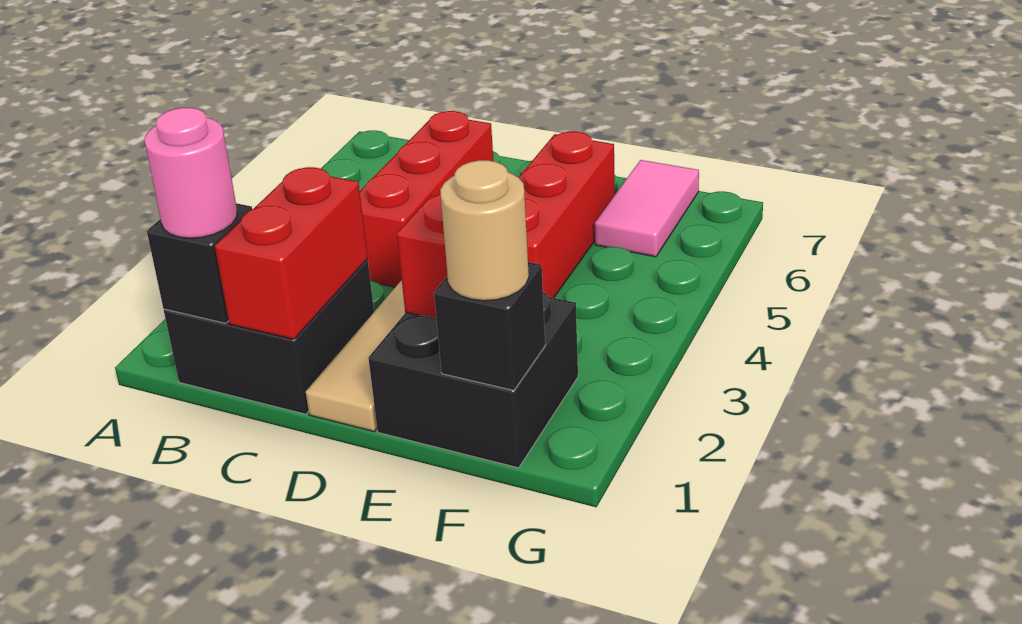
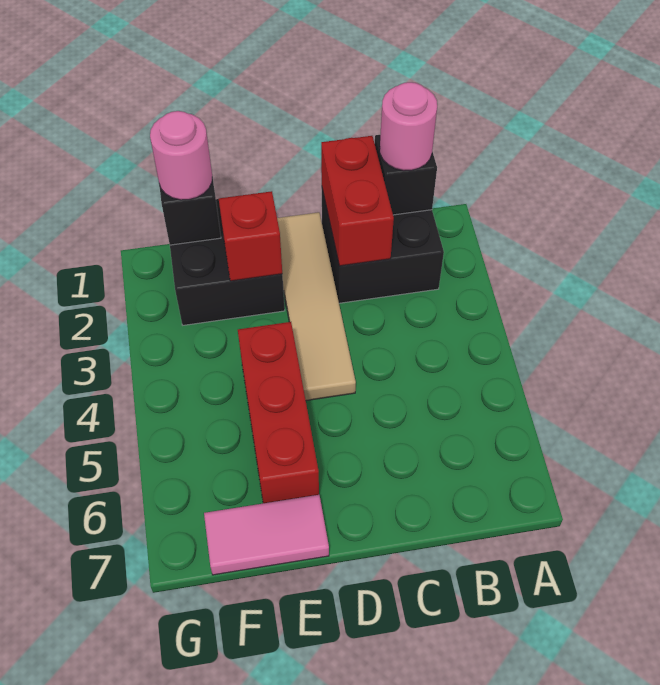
red 1x3 brick [360,111,493,287] -> none
tan 1x1 round brick [440,160,529,301] -> pink 1x1 round brick [150,111,212,200]
pink 1x2 tile [595,160,699,257] -> pink 1x2 tile turned to [204,495,329,575]

